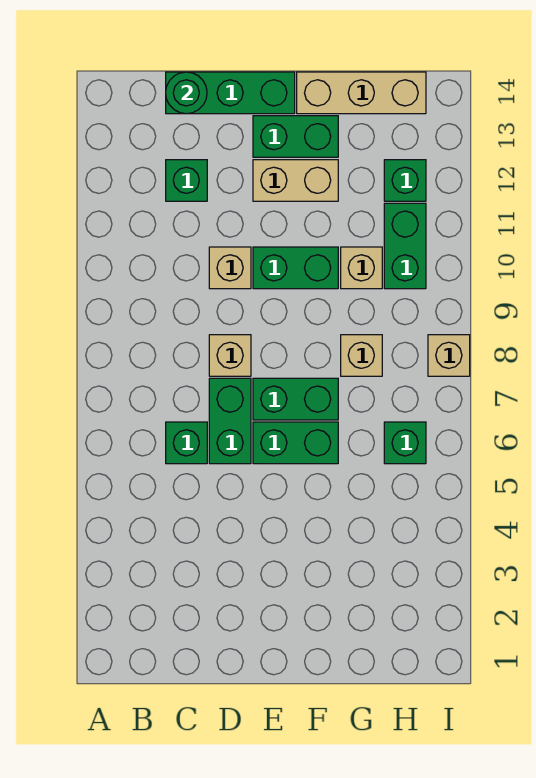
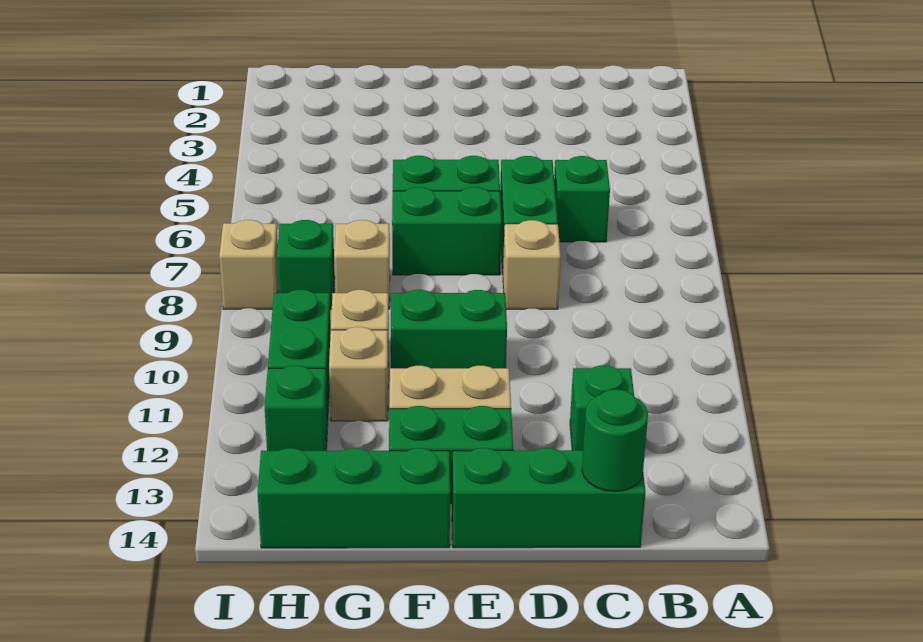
tan 1x1 brick [209,247,251,289] -> tan 1x1 brick moved to [329,327,388,421]
tan 1x3 brick [297,72,426,114] -> green 1x3 brick [258,448,450,548]
green 1x1 brick [384,422,426,464] -> green 1x1 brick moved to [277,220,335,309]

